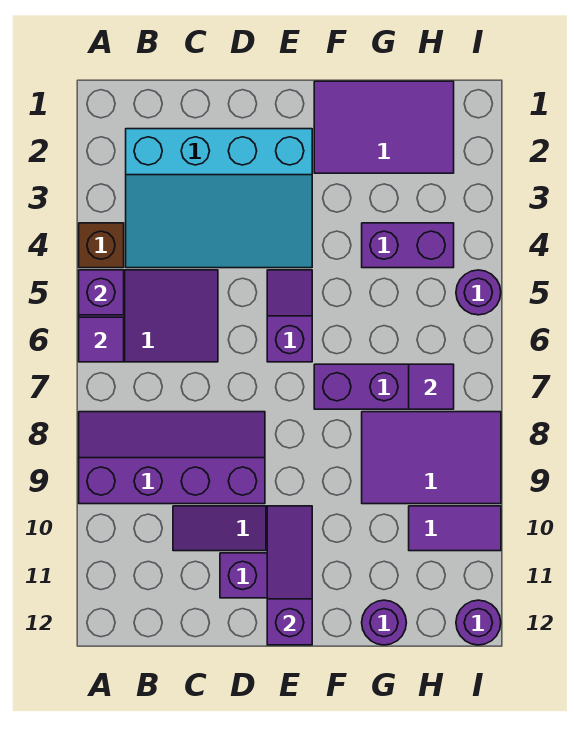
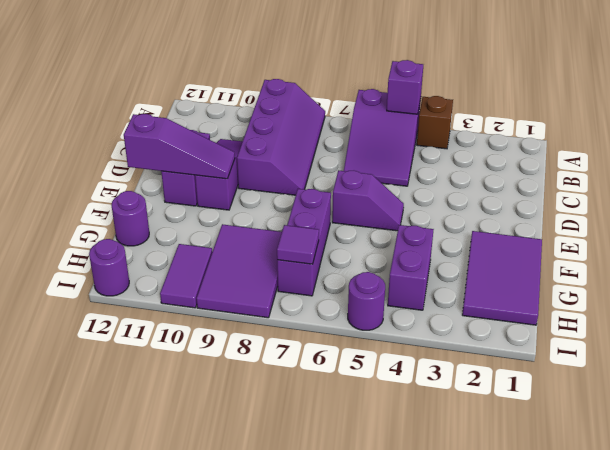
purple 1x1 tile [79,317,124,362] -> none
cyan 3x4 slope [126,129,312,268] -> none

